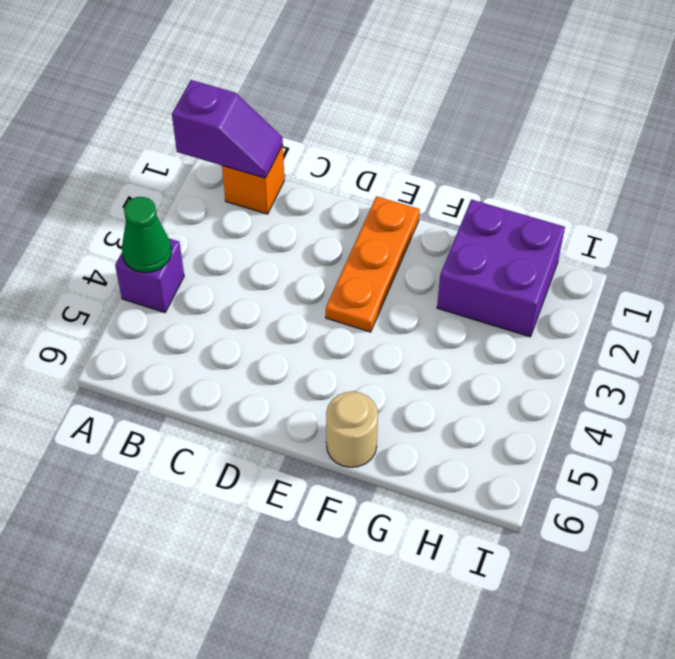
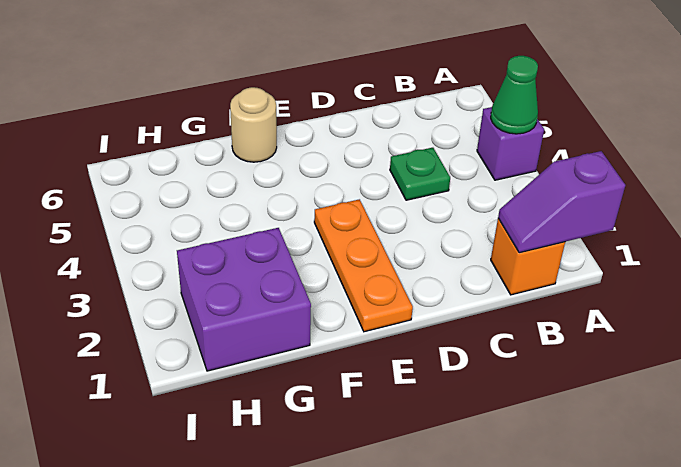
none -> green 1x1 plate [390,148,450,200]

